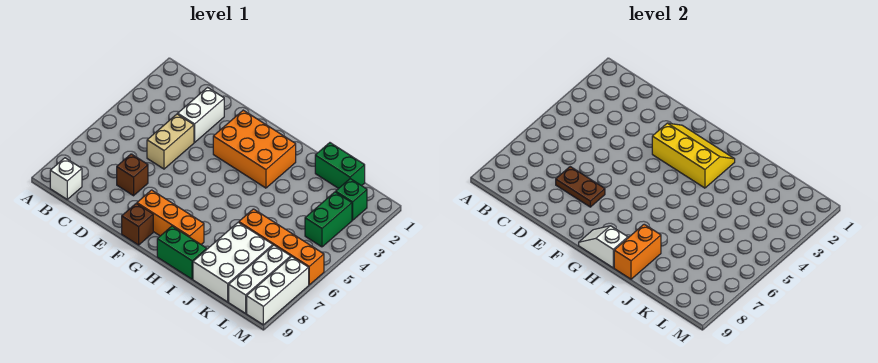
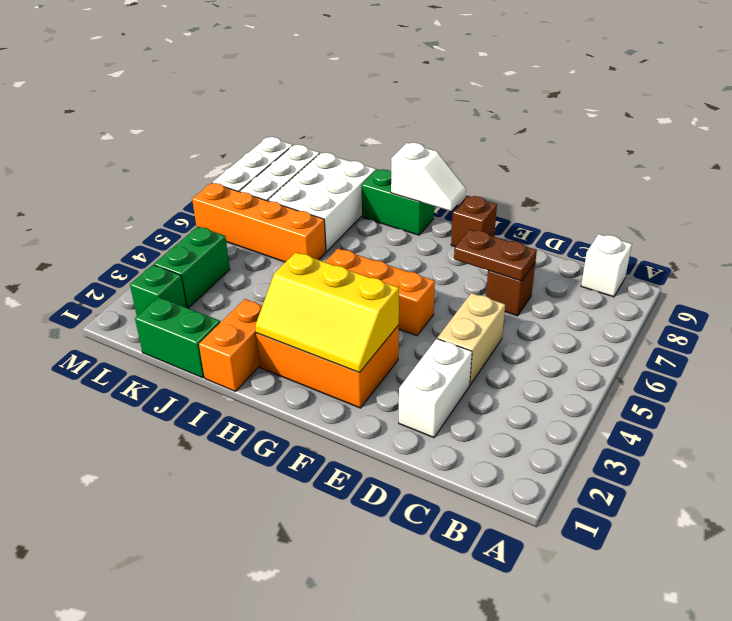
orange 1x3 brick [137,190,204,244] -> orange 1x3 brick moved to [325,249,435,336]
orange 1x2 brick [614,224,661,279] -> orange 1x2 brick moved to [199,299,262,391]

